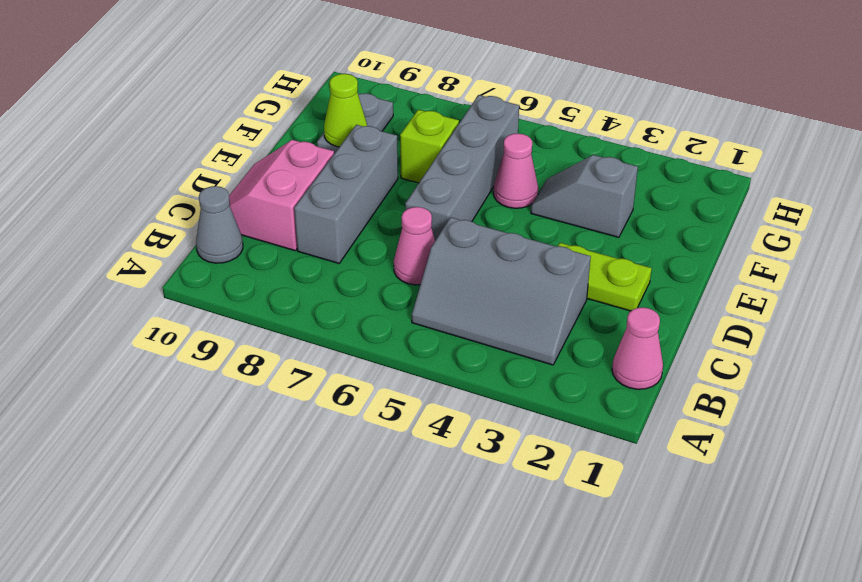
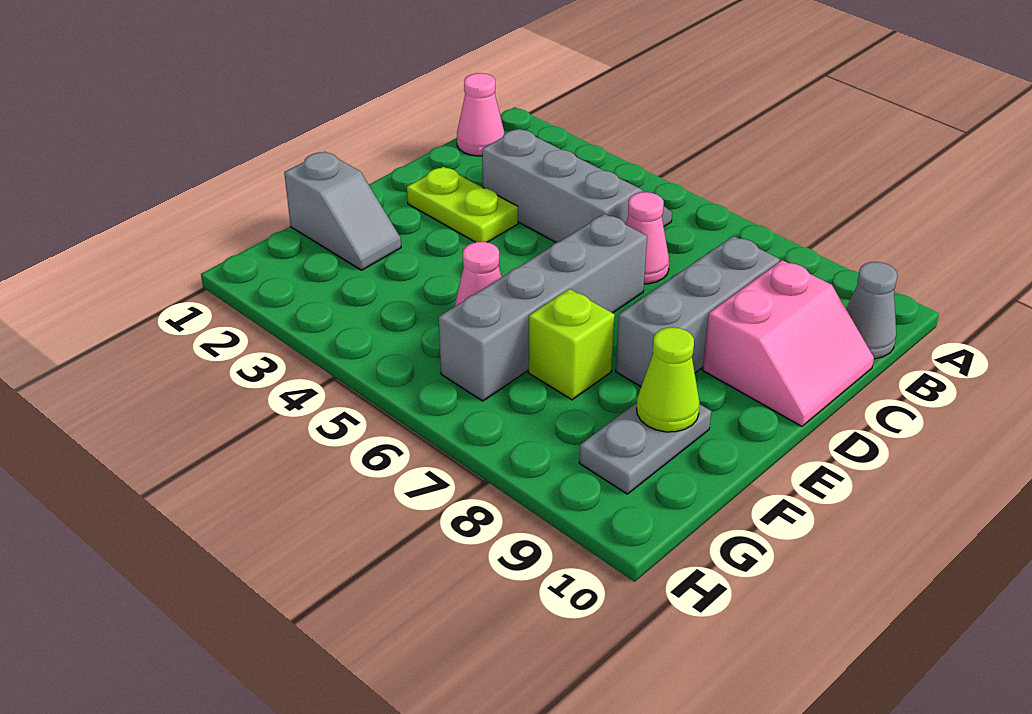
grey 1x2 slope [531,155,638,237] -> grey 1x2 slope moved to [284,152,401,270]

